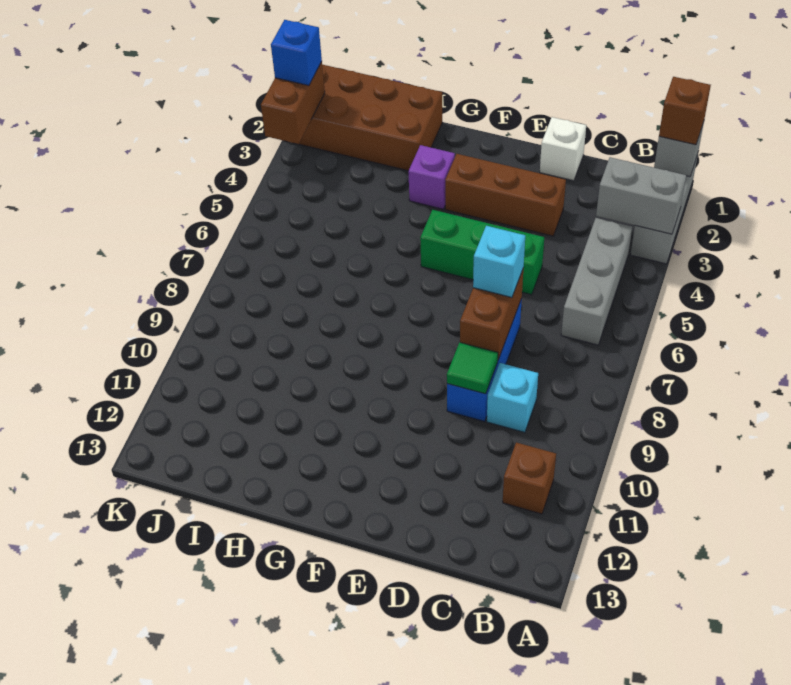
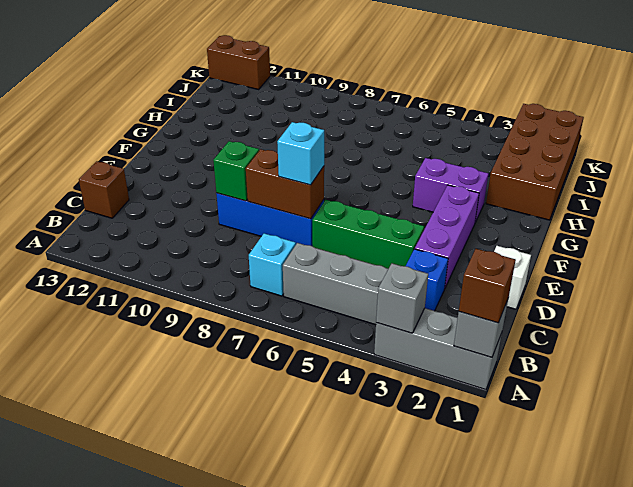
grey 1x2 brick [596,157,686,234] -> grey 1x1 brick [376,263,428,333]
brown 1x1 brick [503,442,556,514] -> brown 1x1 brick moved to [79,161,129,218]
cyan 1x1 brick [487,363,538,432] -> cyan 1x1 brick moved to [249,233,296,296]
brown 1x3 brick [445,154,566,236] -> purple 1x3 brick [415,185,479,288]
green 1x3 brick [420,210,544,295] -> green 1x3 brick turned to [312,200,424,269]
green 1x1 tile [447,342,498,394] -> green 1x1 brick [213,141,259,201]
purple 1x1 brick [408,145,455,209] -> purple 1x2 brick [413,158,488,222]
brown 1x2 brick [261,62,325,144] -> brown 1x2 brick moved to [207,35,270,89]
blue 1x1 brick [271,20,322,86] -> blue 1x1 brick moved to [406,249,448,311]

